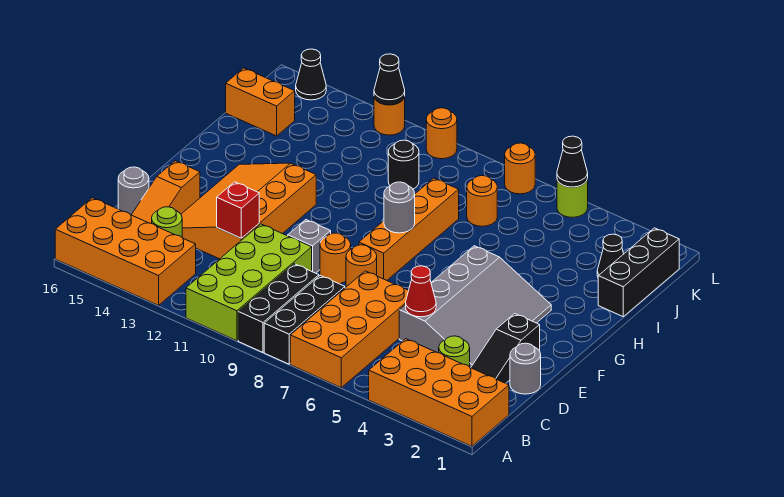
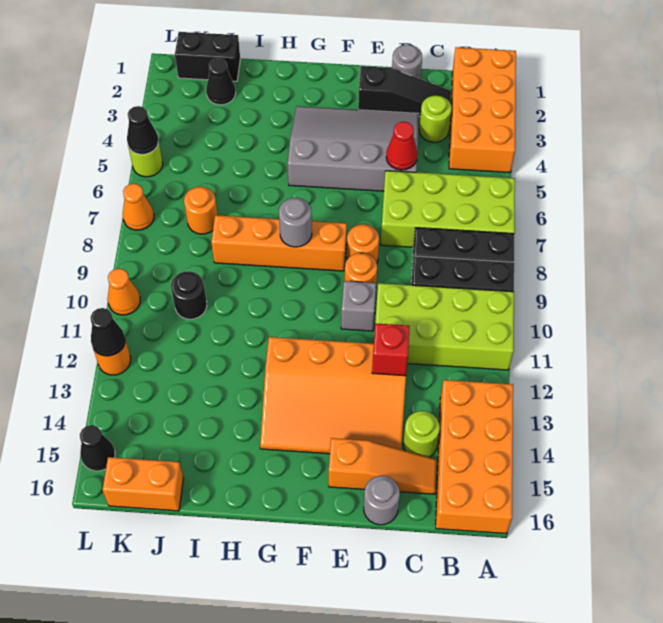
orange 2x4 brick [290,271,409,388] -> lime 2x4 brick [381,171,515,247]
black 1x3 brick [598,228,679,317] -> black 1x2 brick [175,32,240,81]
orange 1x2 brick [226,68,295,136] -> orange 1x2 brick turned to [103,457,183,511]
orange 1x1 round brick [505,143,535,194] -> orange 1x1 cone [123,184,154,230]
orange 1x1 round brick [426,108,457,159] -> orange 1x1 cone [108,269,140,315]

